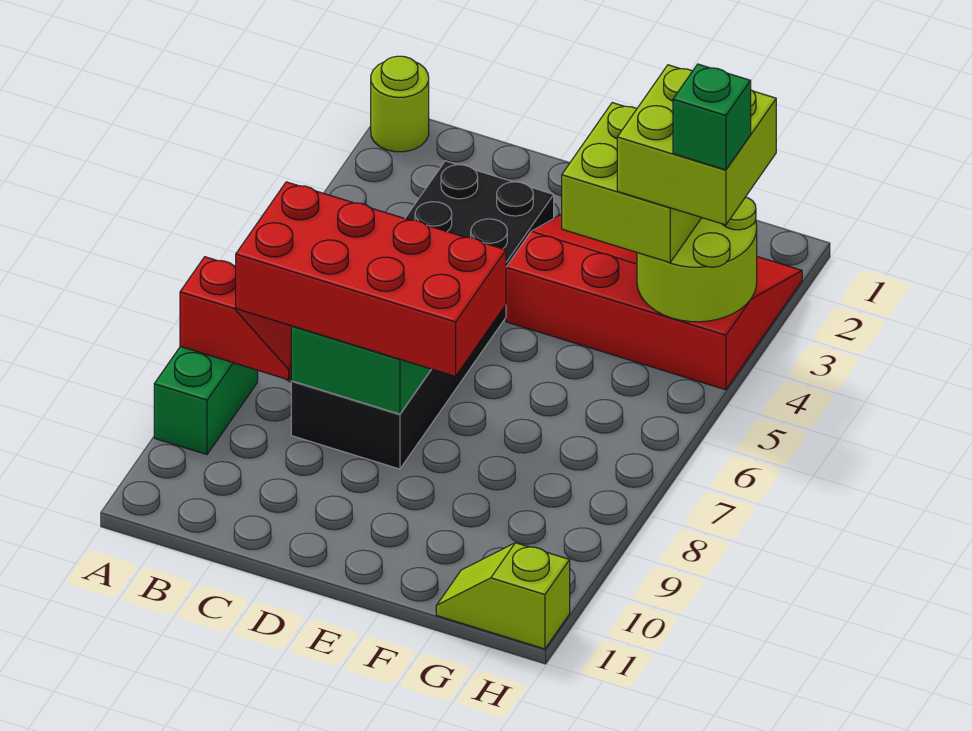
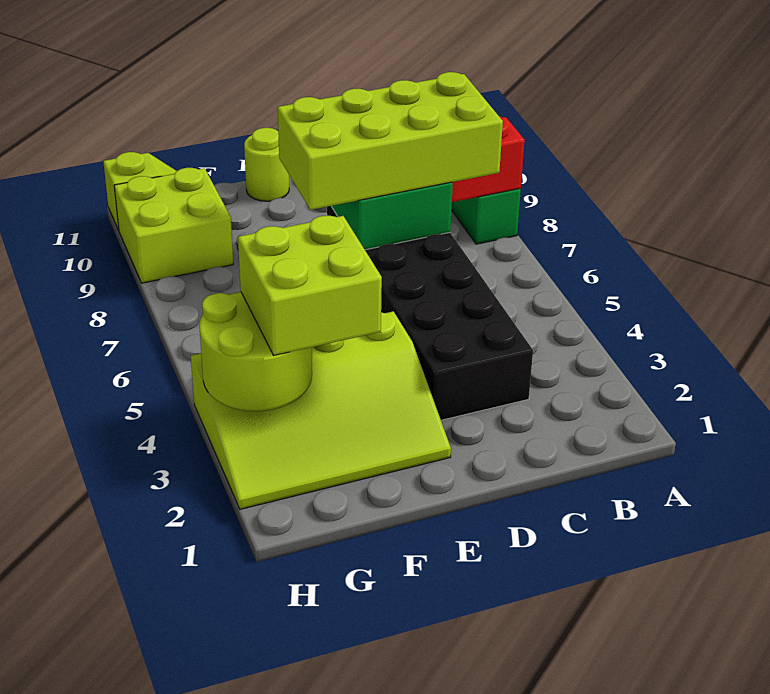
lime 1x1 round brick [371,56,429,152] -> lime 1x1 round brick moved to [244,128,289,201]
red 2x4 brick [236,182,506,376] -> lime 2x4 brick [278,72,503,210]
red 3x4 slope [506,214,802,390] -> lime 3x4 slope [191,311,451,509]
lime 2x2 brick [617,65,776,225] -> lime 2x2 brick moved to [114,168,233,283]
green 1x1 brick [673,64,751,170] -> none

